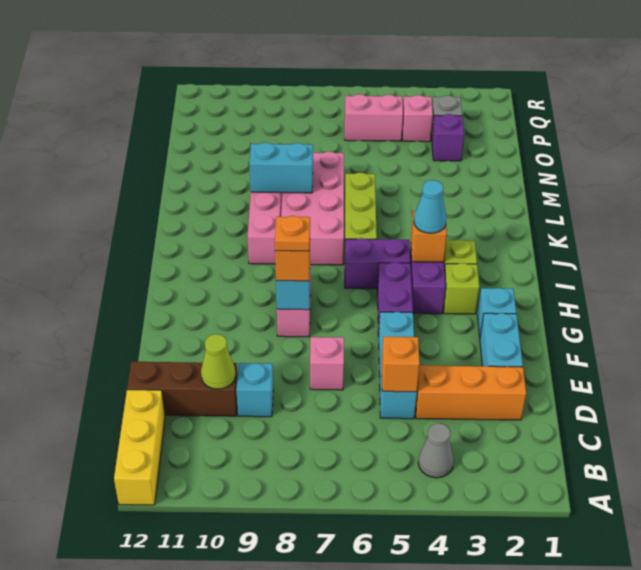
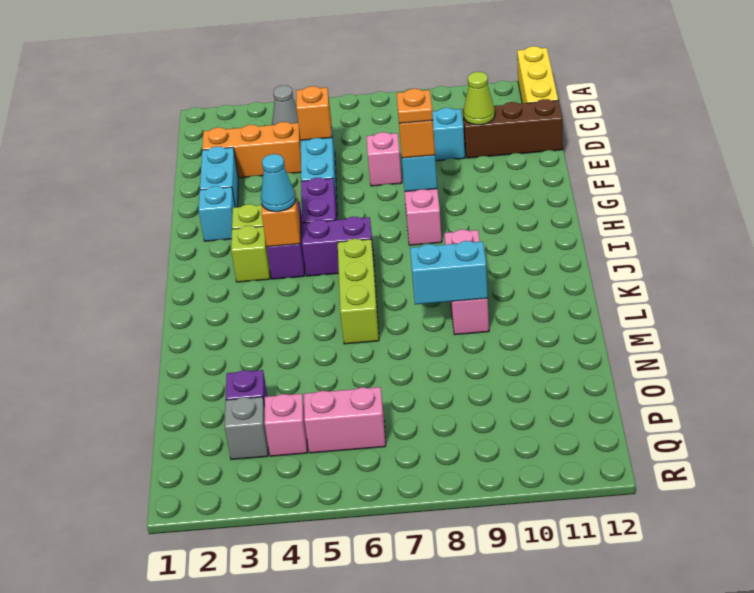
pink 2x4 brick [281,152,344,265] -> none

